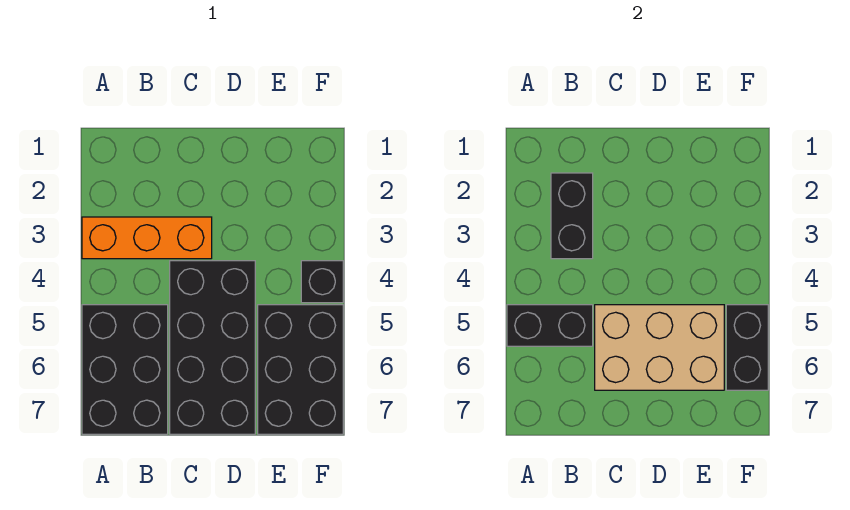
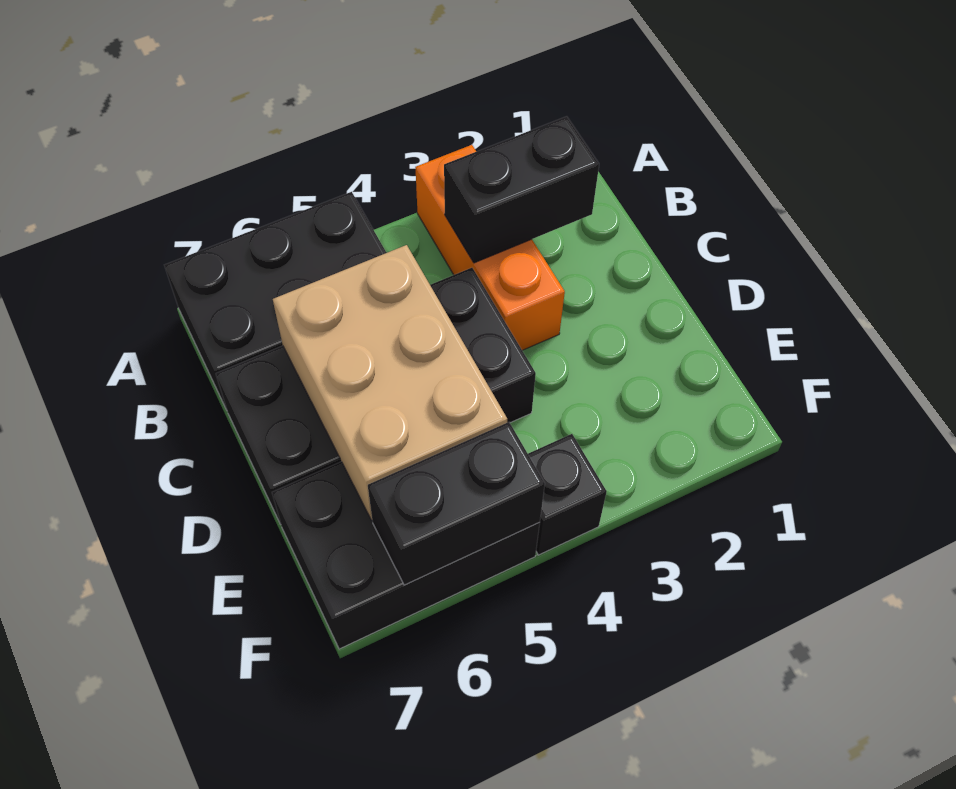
black 1x2 brick [507,305,593,346] -> none

